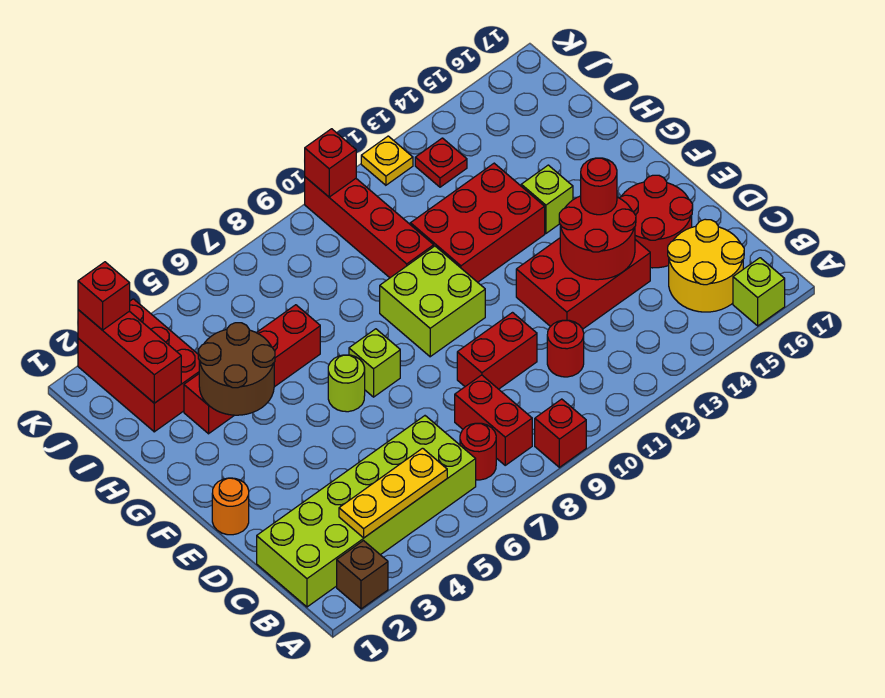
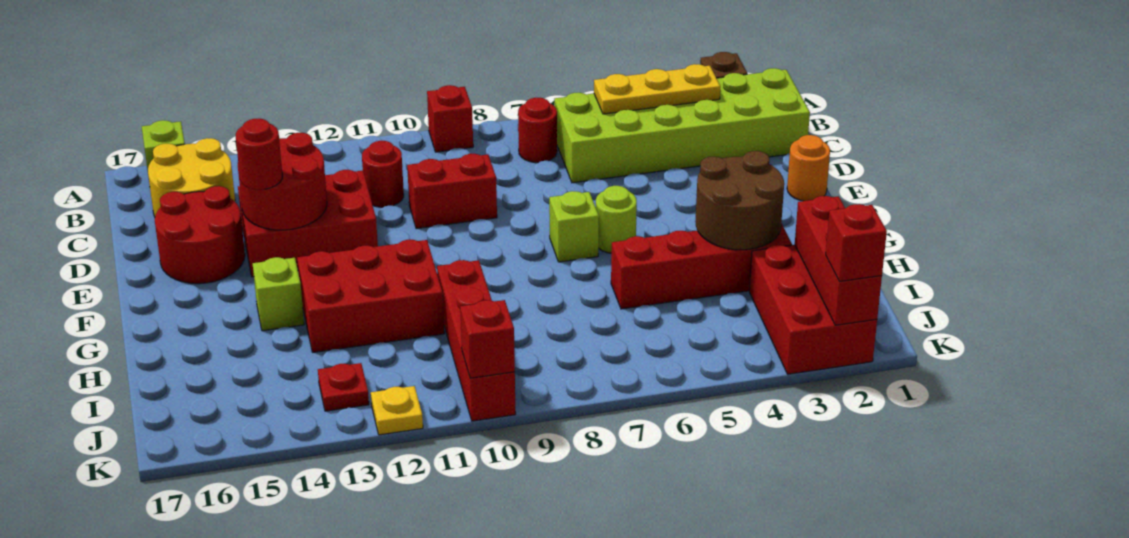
red 1x2 brick [455,375,532,465] -> none
lime 2x2 brick [380,246,485,357] -> none

